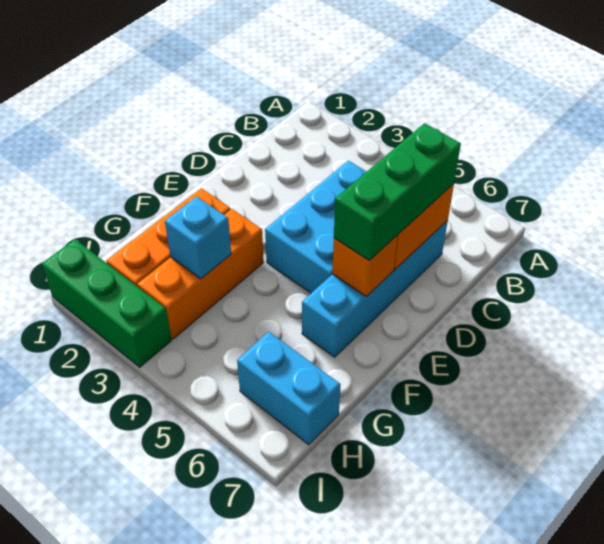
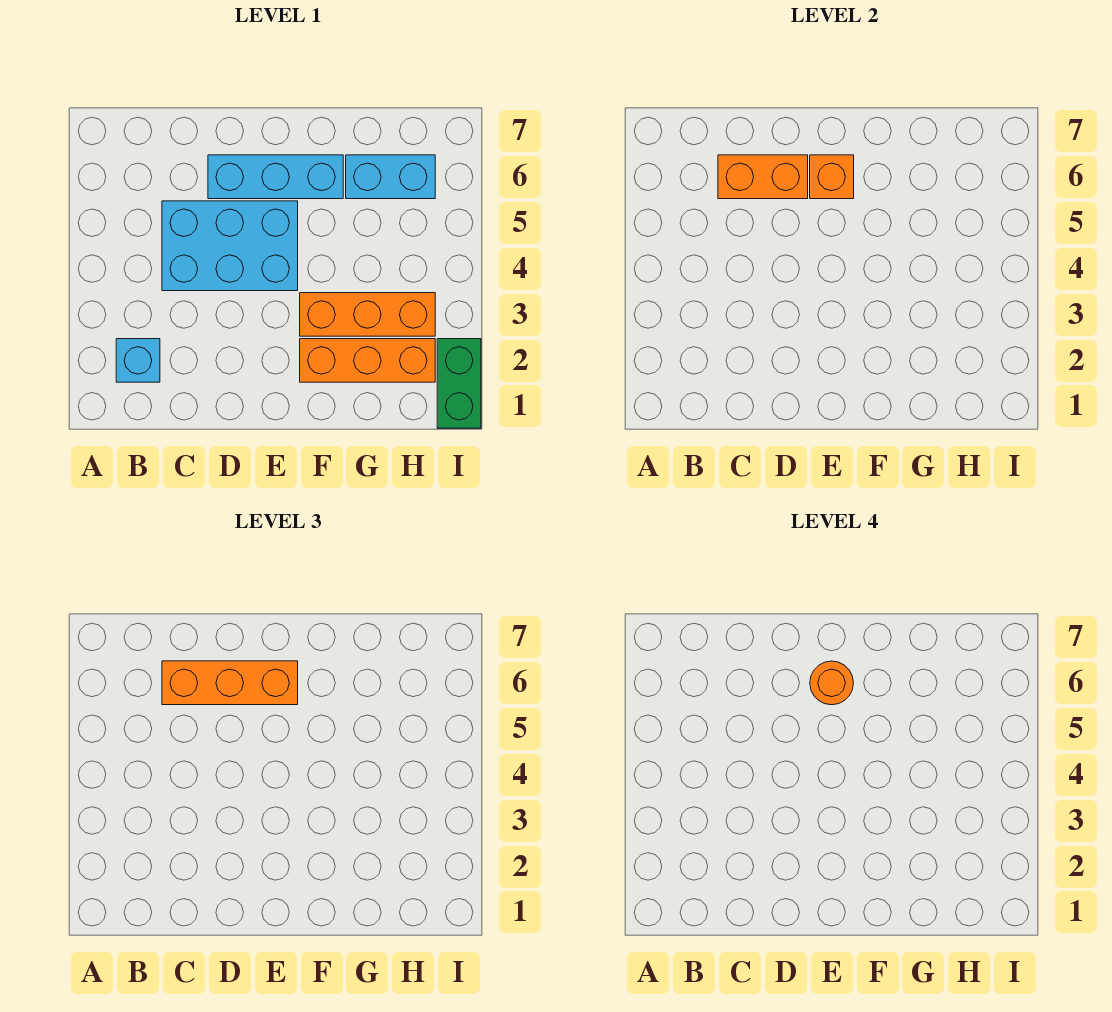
cyan 1x4 brick [302,221,448,357] -> cyan 1x3 brick [208,155,343,199]
green 1x3 brick [334,123,461,261] -> orange 1x3 brick [162,661,298,705]
none -> orange 1x1 round brick [810,661,853,705]
cyan 1x1 brick [165,196,231,279] -> cyan 1x1 brick moved to [116,339,160,382]
cyan 1x2 brick [237,332,341,445] -> cyan 1x2 brick turned to [346,155,435,199]
green 1x3 brick [42,239,171,367] -> green 1x2 brick [437,339,481,428]

